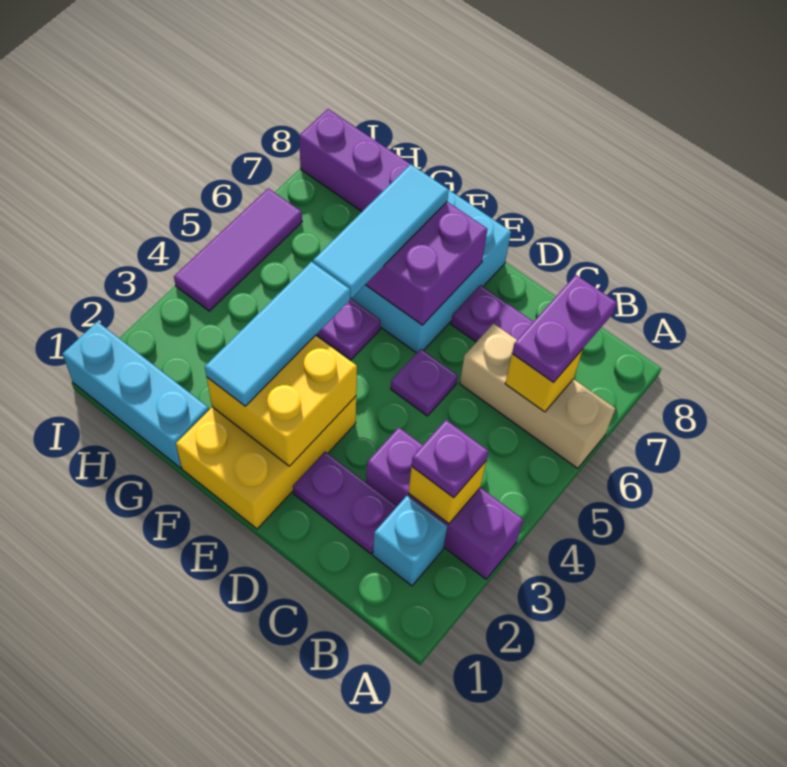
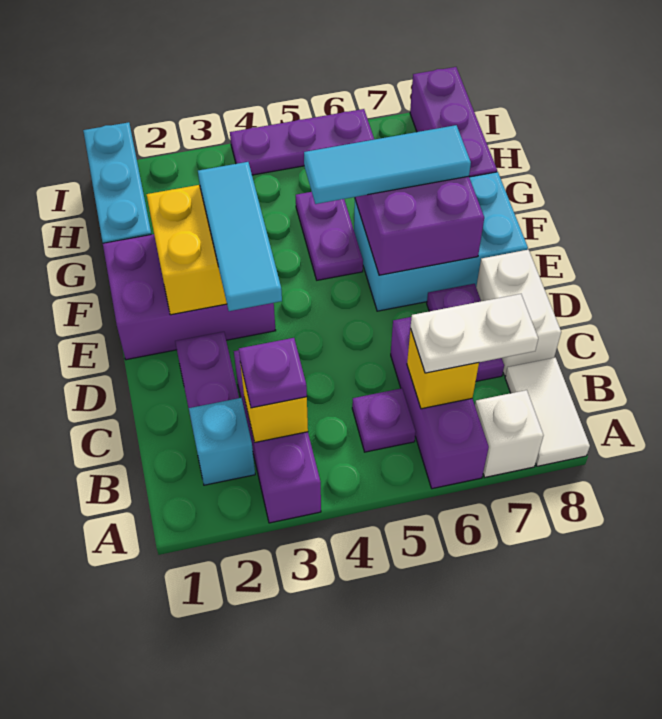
tan 1x3 brick [460,324,615,469] -> purple 1x3 brick [391,317,489,489]
none -> white 1x1 brick [475,390,544,477]
none -> white 1x2 tile [505,358,590,466]
purple 1x2 plate [512,275,617,383] -> white 1x2 plate [411,294,538,373]
none -> white 1x2 brick [476,250,561,376]
purple 1x1 plate [391,349,458,416] -> purple 1x1 plate moved to [352,388,416,452]
yellow 2x3 brick [176,396,356,529] -> purple 2x3 brick [103,234,276,360]
cyan 1x3 tile [205,262,350,406] -> cyan 1x3 tile turned to [198,162,282,311]
purple 1x3 tile [174,188,302,311] -> purple 1x3 plate [230,109,374,175]

